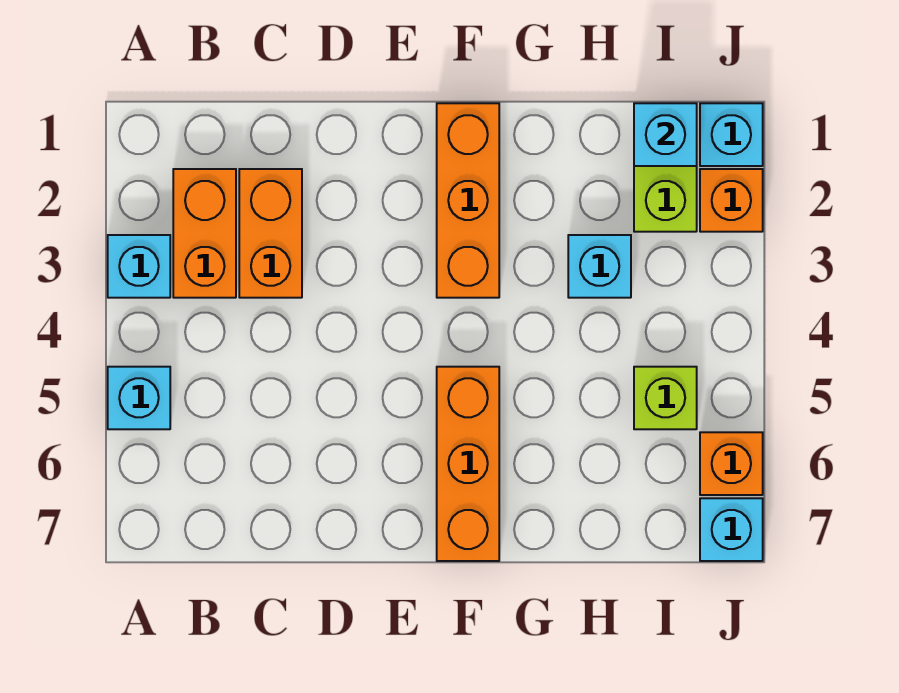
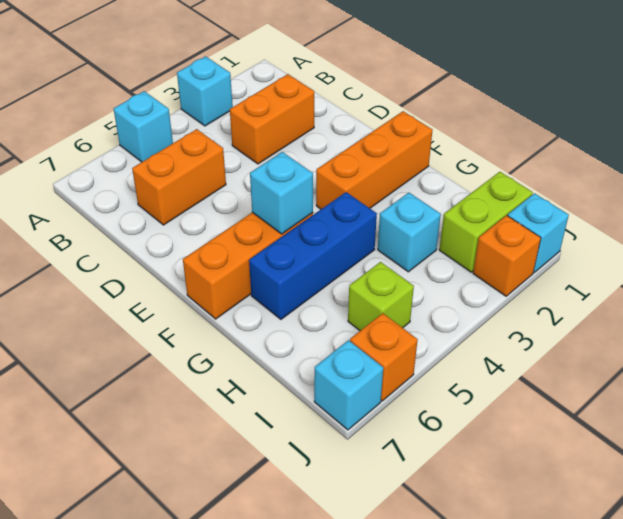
orange 1x2 brick [173,169,236,298] -> orange 1x2 brick moved to [132,129,226,225]
none -> blue 1x3 brick [249,192,377,319]
cyan 1x1 brick [634,103,697,166] -> cyan 1x1 brick moved to [250,152,313,234]

